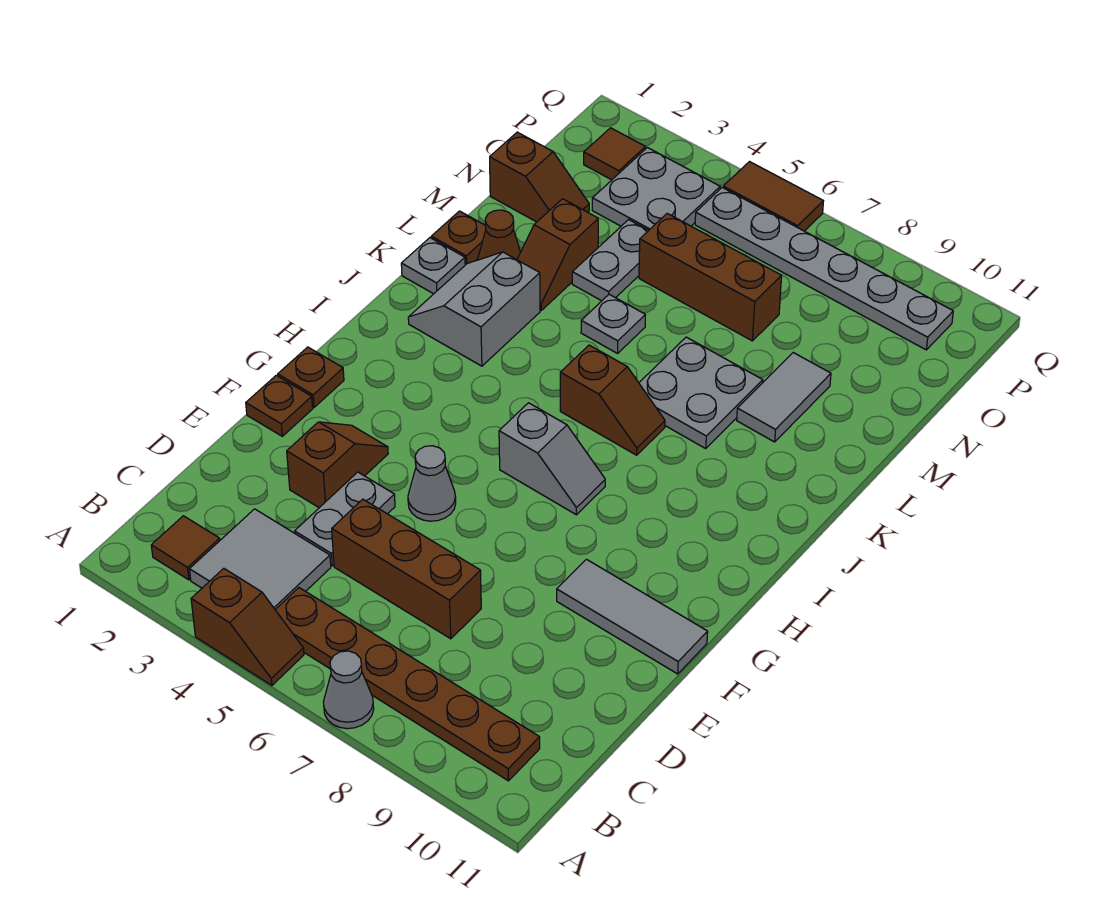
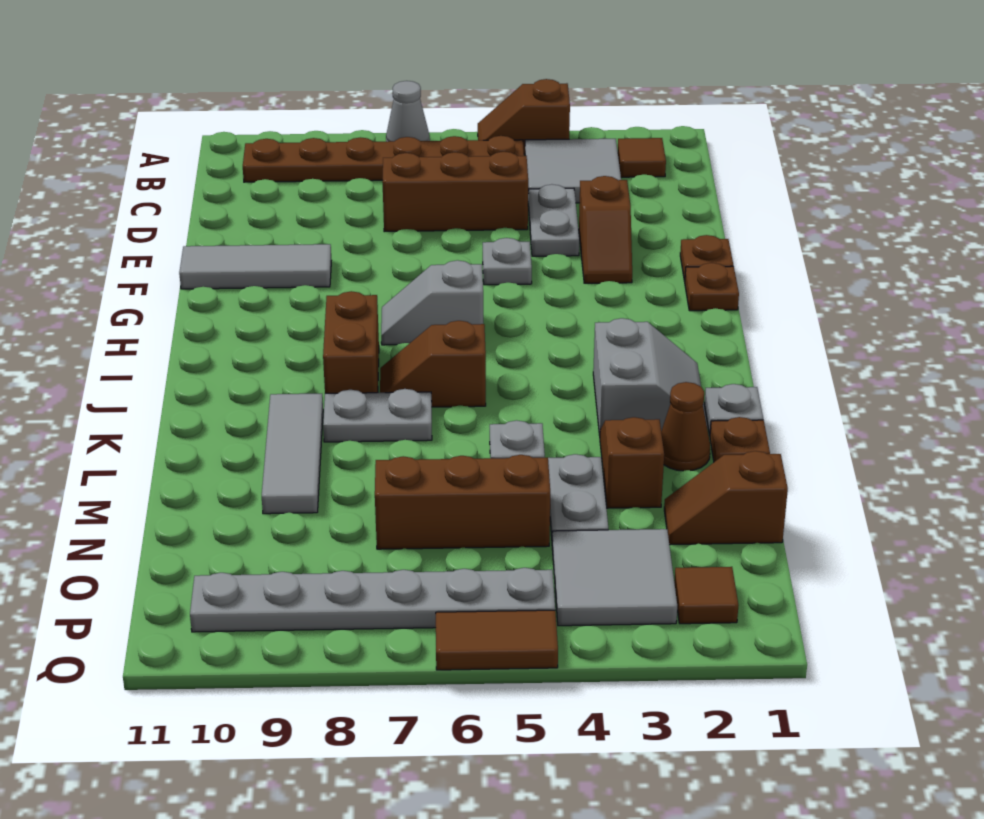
grey 1x1 cone [408,446,456,521] -> grey 1x1 plate [483,238,532,285]
none -> brown 1x2 brick [323,291,379,393]
grey 2x2 plate [639,337,763,449] -> grey 1x2 plate [323,389,432,442]
grey 1x2 tile [737,353,831,442] -> grey 1x3 tile [262,394,323,514]
grey 2x2 plate [592,148,720,230] -> grey 2x2 tile [552,529,677,626]

